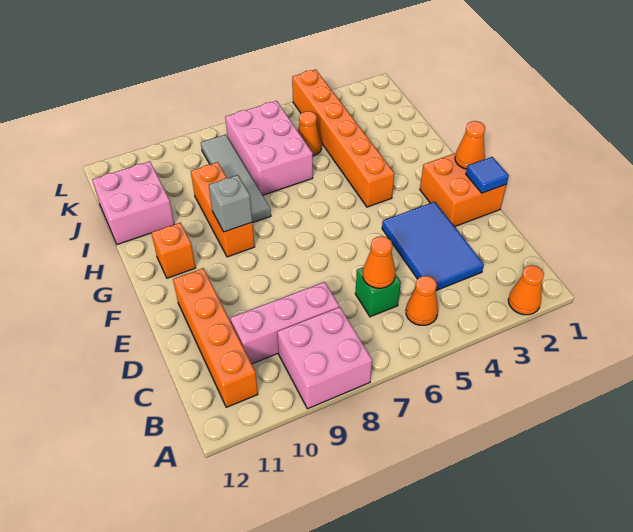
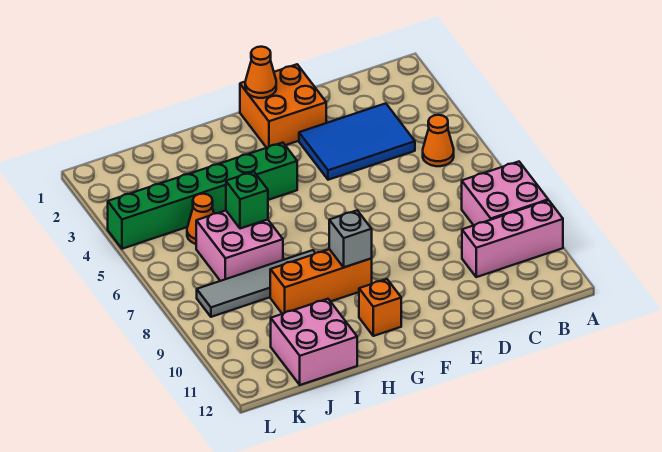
orange 1x1 cone [508,265,544,315] -> none
orange 1x4 brick [173,268,258,407] -> none
green 1x1 brick [355,267,401,317] -> green 1x1 brick moved to [226,172,268,229]
orange 1x1 cone [363,236,395,288] -> none
pink 1x3 brick [230,282,339,364] -> pink 1x3 brick turned to [462,200,563,277]
blue 1x1 tile [466,157,509,193] -> none
orange 1x6 brick [292,69,395,207] -> green 1x6 brick [108,143,297,249]
pink 2x3 brick [225,101,313,195] -> pink 2x2 brick [196,211,283,281]

